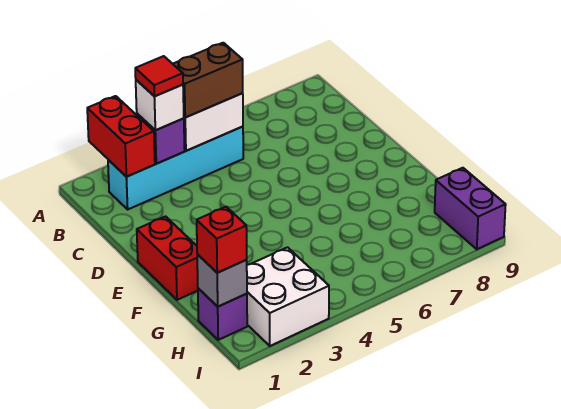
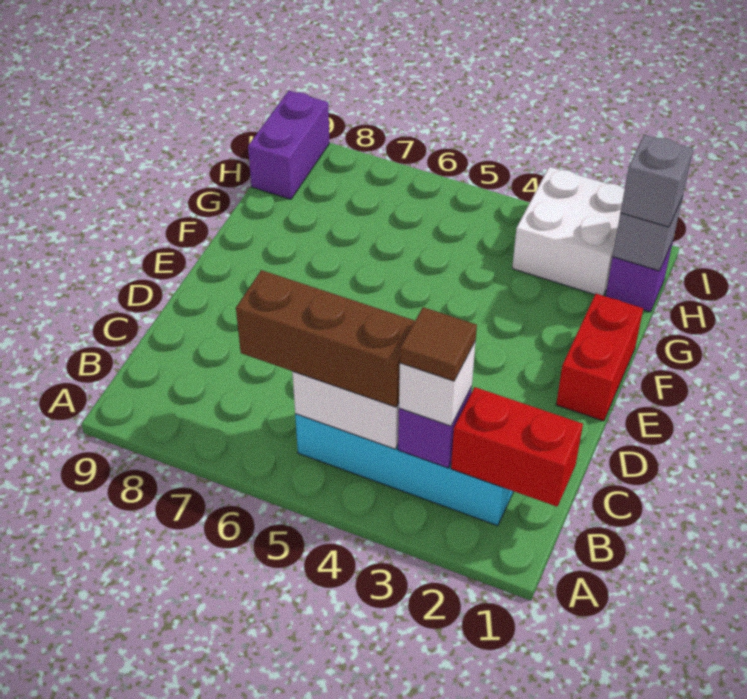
red 1x2 brick [87,96,155,177] -> red 1x2 brick turned to [451,387,583,507]
red 1x1 tile [135,56,183,96] -> brown 1x1 tile [400,307,477,381]
brown 1x2 brick [173,43,243,117] -> brown 1x3 brick [236,270,415,407]
red 1x1 brick [197,207,247,273] -> grey 1x1 brick [621,135,693,227]

